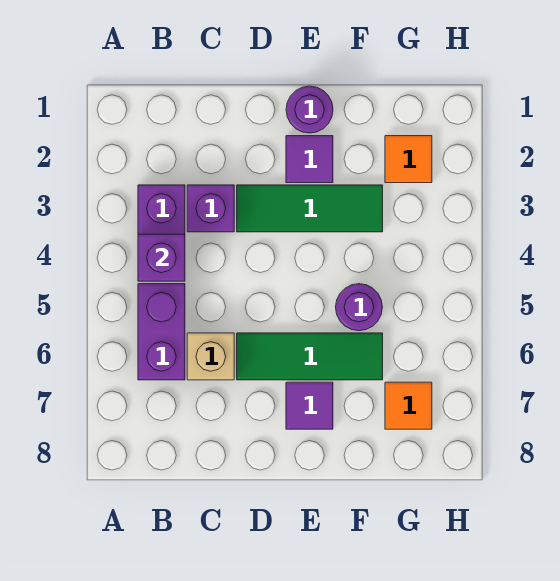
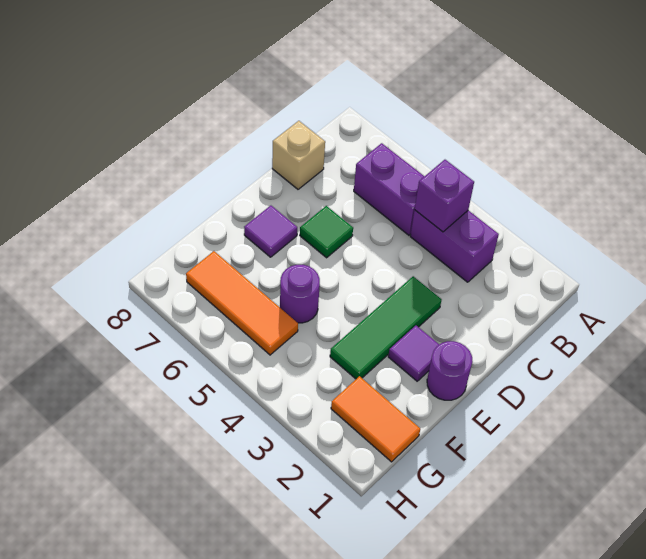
purple 1x1 brick [187,185,234,232] -> none
tan 1x1 brick [187,333,234,380] -> tan 1x1 brick moved to [272,121,325,189]
green 1x3 tile [237,333,383,380] -> green 1x1 tile [300,206,353,258]
orange 1x1 tile [385,136,432,183] -> orange 1x2 tile [331,376,420,462]
orange 1x1 tile [385,382,432,429] -> orange 1x3 tile [186,251,298,355]

